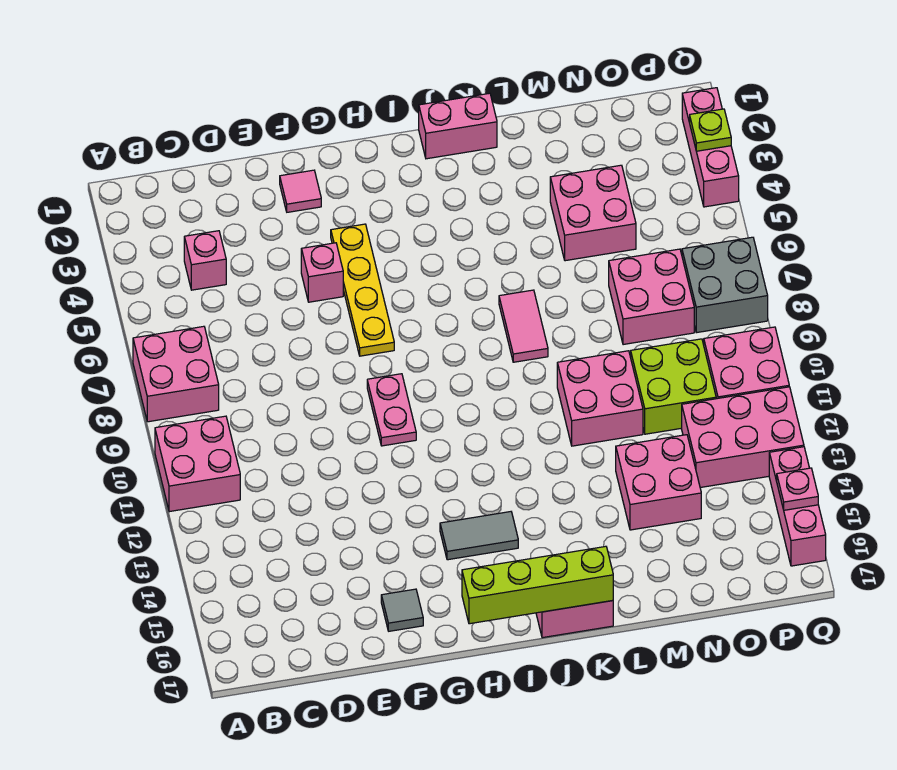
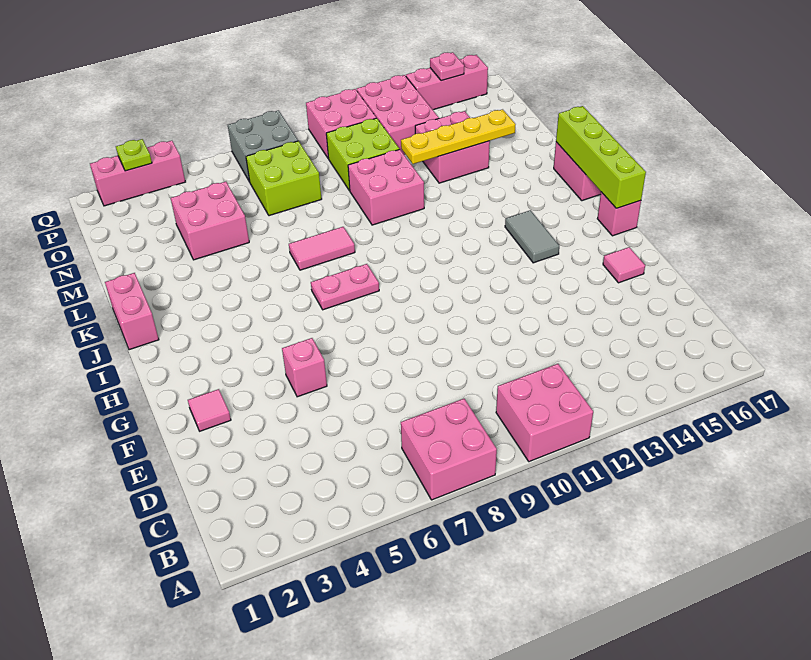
pink 1x1 brick [184,231,226,290] -> pink 1x1 brick moved to [597,192,641,236]
grey 1x1 tile [381,589,423,631] -> pink 1x1 tile [603,247,645,283]
yellow 1x4 plate [331,224,394,356] -> yellow 1x4 plate moved to [401,109,516,164]
pink 1x2 plate [367,374,416,446] -> pink 1x2 plate moved to [311,264,379,310]
pink 2x2 brick [609,249,694,345] -> lime 2x2 brick [246,141,322,216]

